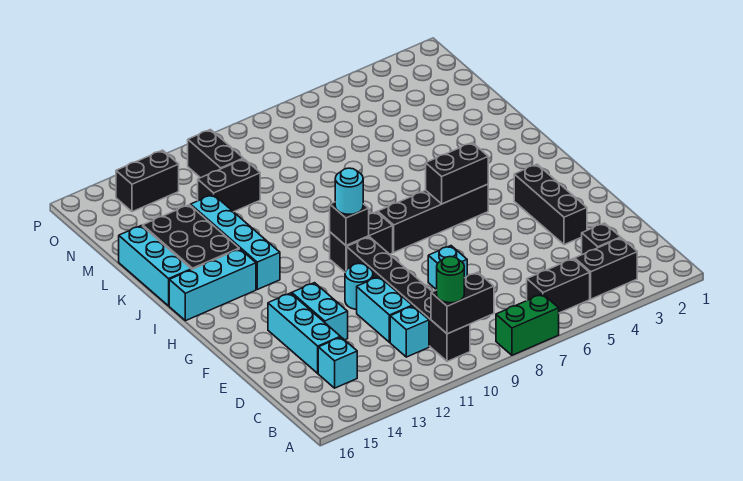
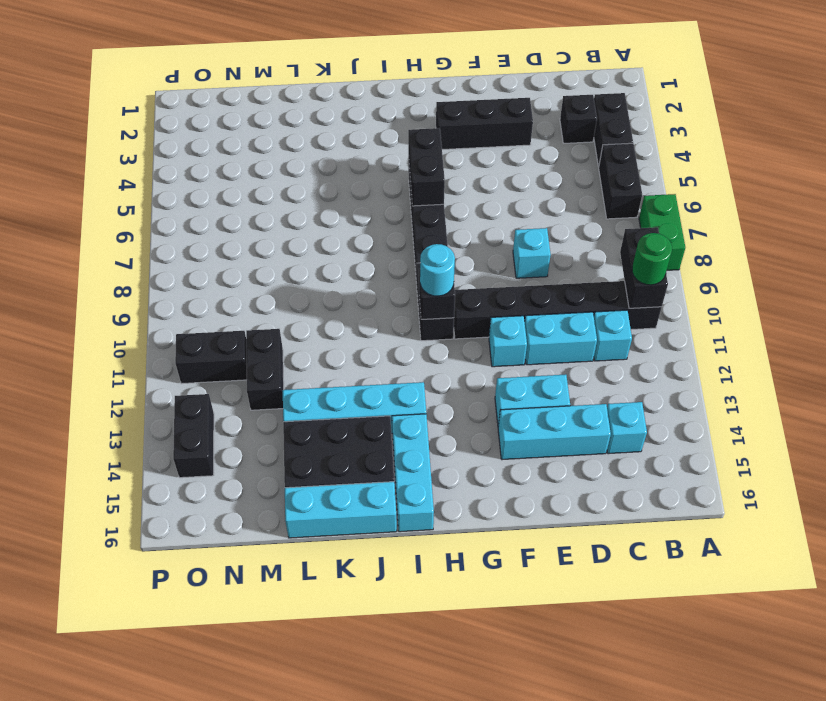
cyan 1x1 round brick [345,263,373,309] -> cyan 1x1 brick [489,316,527,367]

